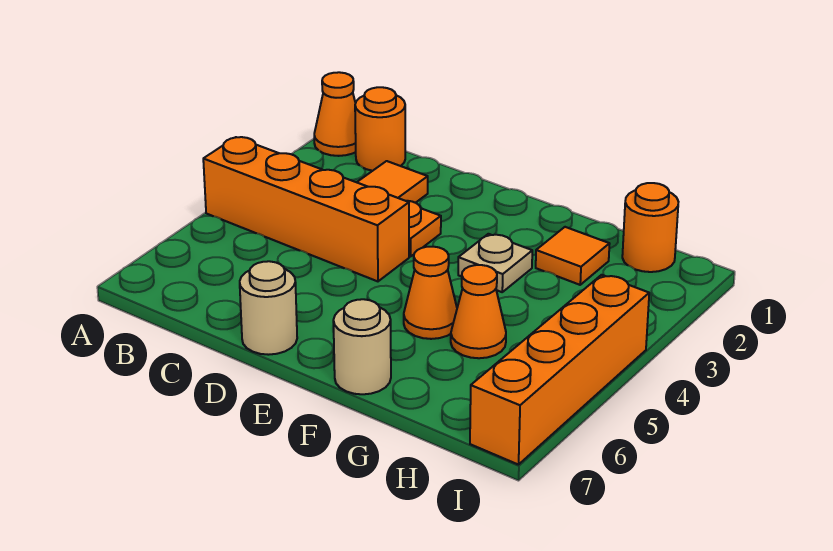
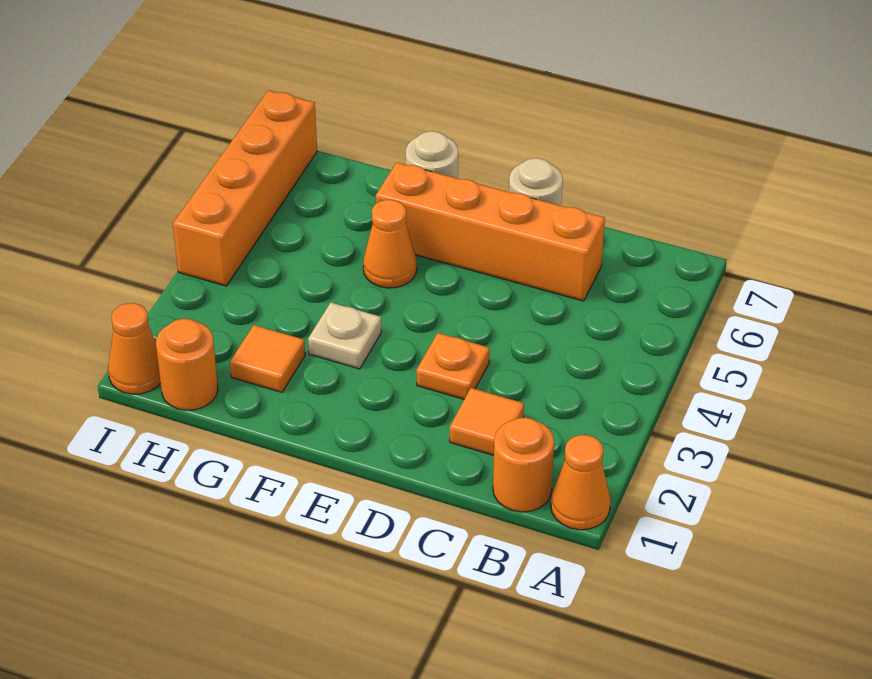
orange 1x4 brick [203,137,409,281] -> orange 1x4 brick moved to [376,162,605,301]
orange 1x1 cone [451,265,506,358] -> orange 1x1 cone moved to [108,303,161,394]

